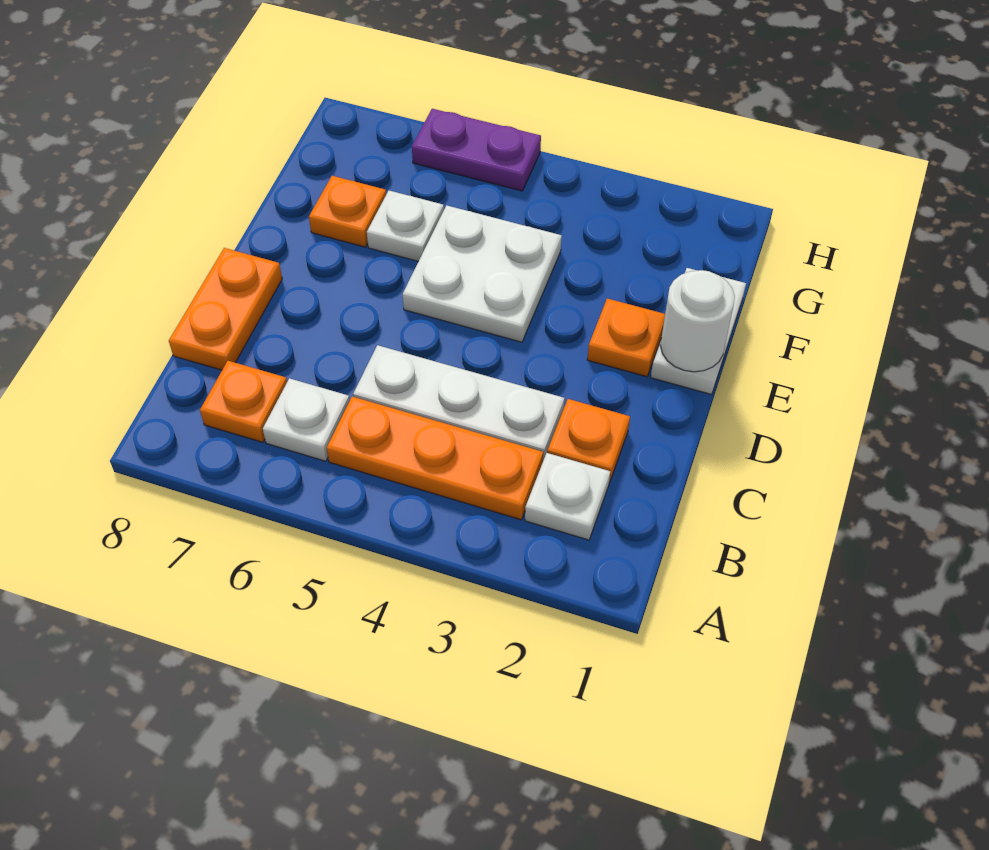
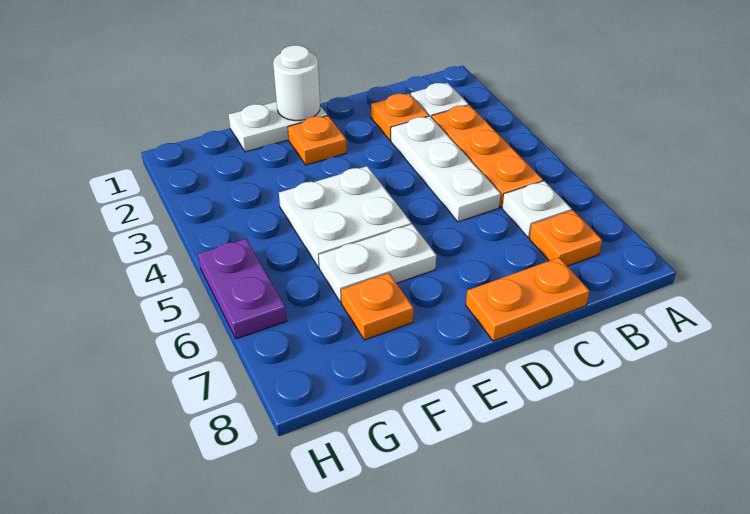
white 1x1 plate [367,191,444,261] -> white 1x2 plate [319,224,436,302]

